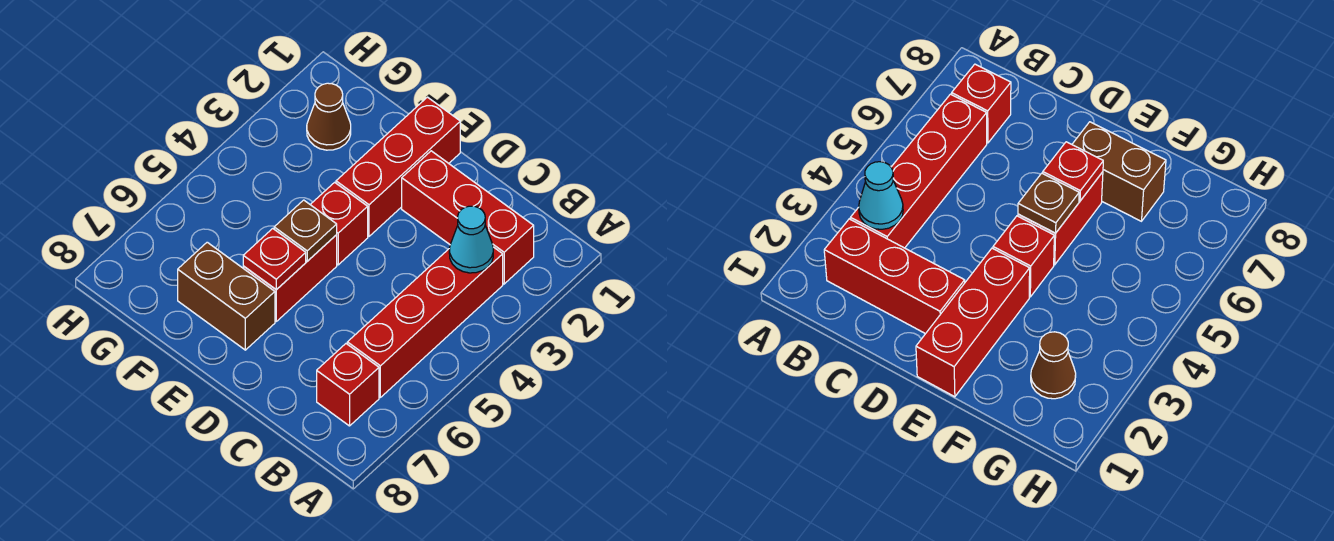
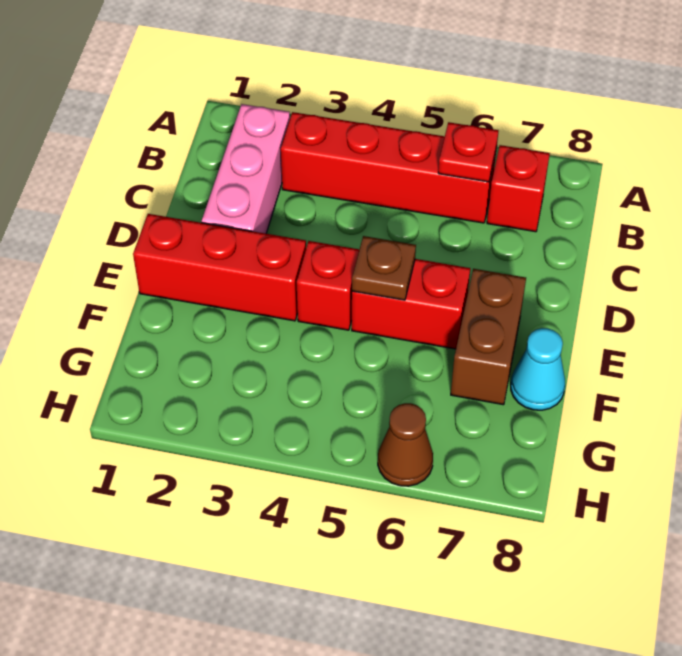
red 1x3 brick [402,151,534,284] -> pink 1x3 brick [202,104,290,234]
cyan 1x1 cone [449,206,493,273] -> cyan 1x1 cone moved to [511,328,565,410]
red 1x1 plate [243,229,306,290] -> red 1x1 plate moved to [438,122,499,182]
brown 1x1 cone [307,83,351,150] -> brown 1x1 cone moved to [378,403,433,486]

